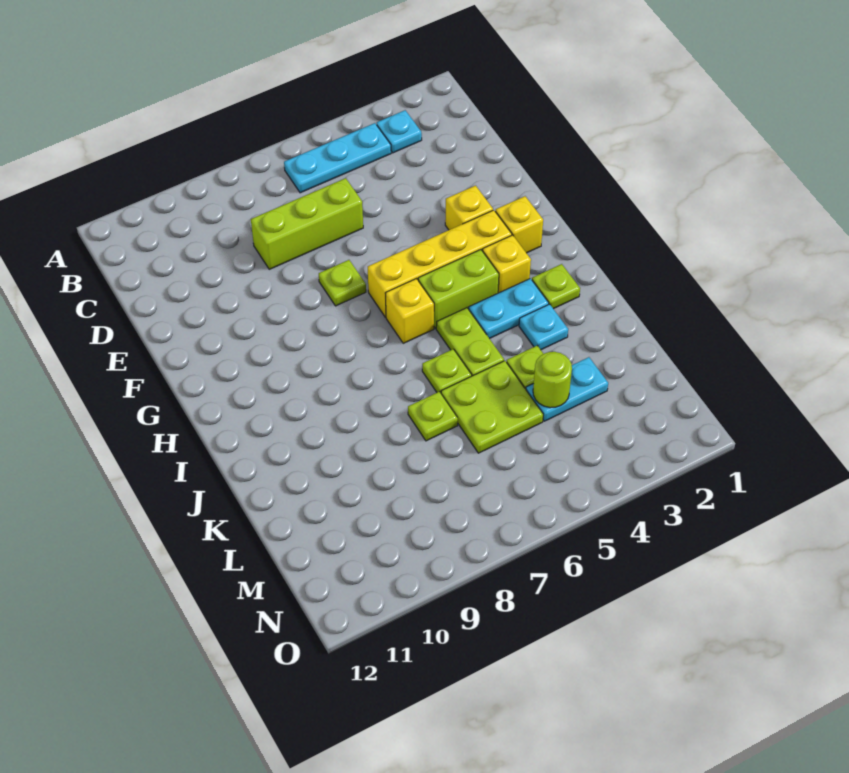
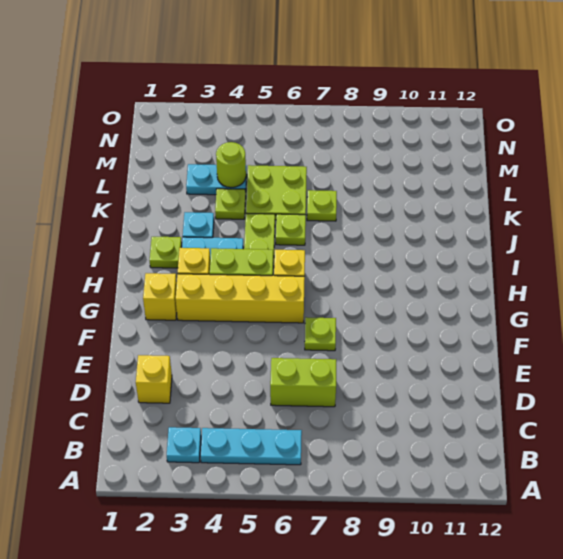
lime 1x3 brick [251,178,363,269] -> lime 1x2 brick [270,358,336,407]
yellow 1x1 brick [445,186,493,230] -> yellow 1x1 brick moved to [136,355,172,403]

